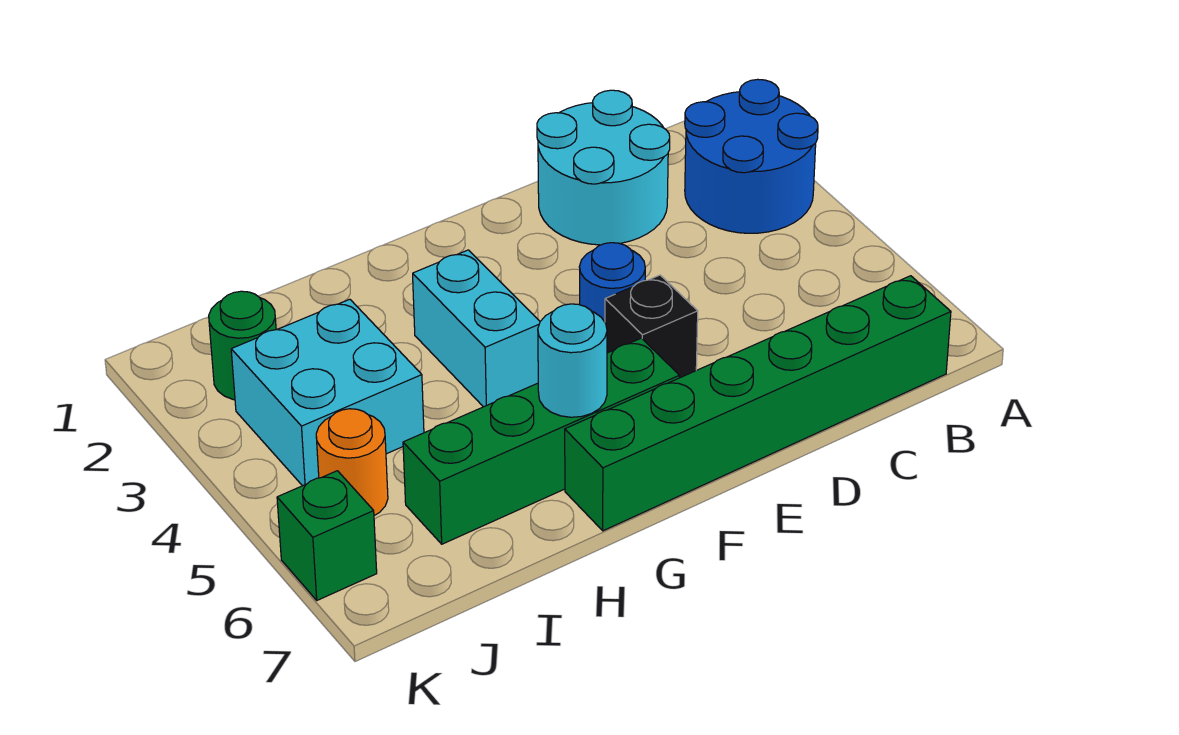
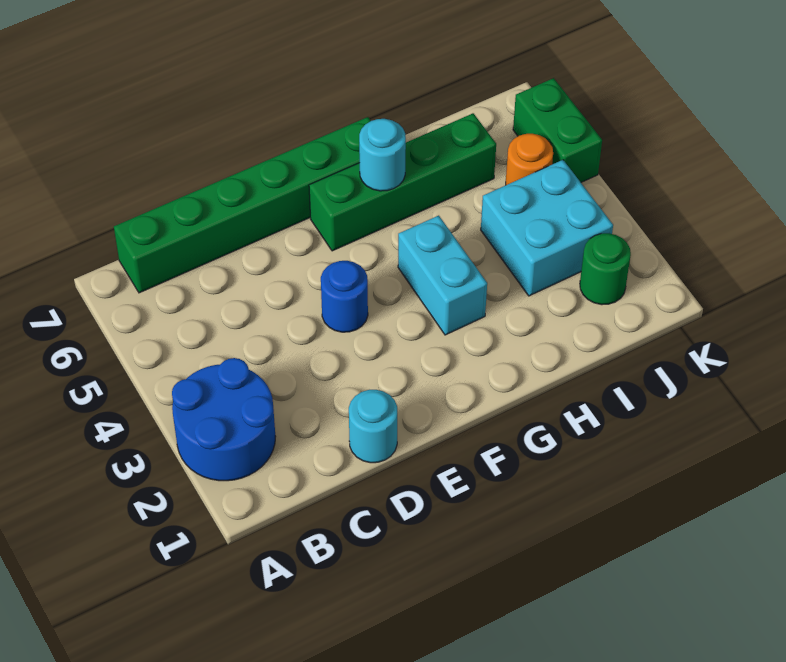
cyan 2x2 round brick [537,90,670,245] -> cyan 1x1 round brick [349,390,397,463]
black 1x1 brick [605,275,698,378] -> none
green 1x1 brick [277,471,377,600] -> green 1x2 brick [513,78,602,182]

